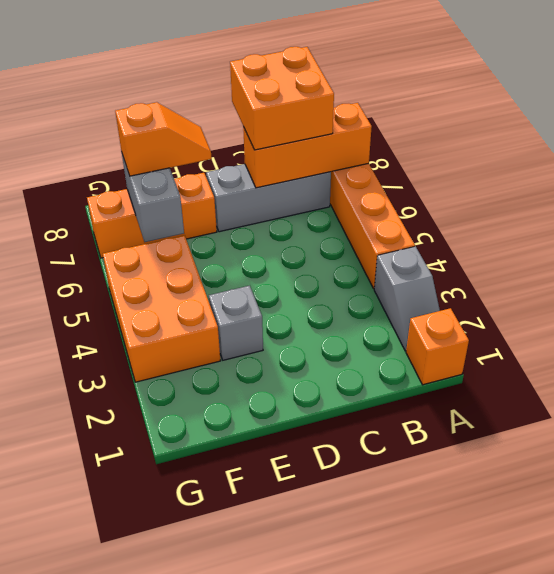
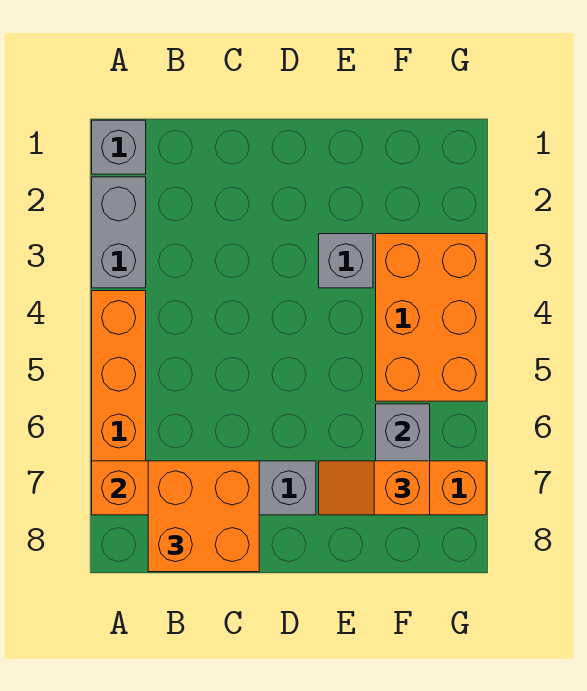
orange 1x1 brick [406,308,469,385] -> grey 1x1 brick [92,120,146,174]
grey 1x2 slope [374,246,440,351] -> grey 1x2 brick [92,177,146,288]

